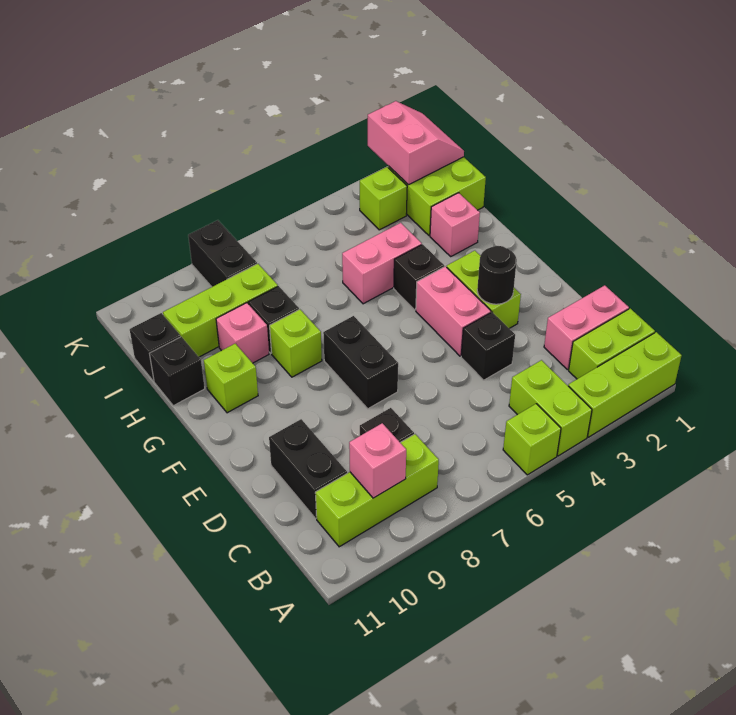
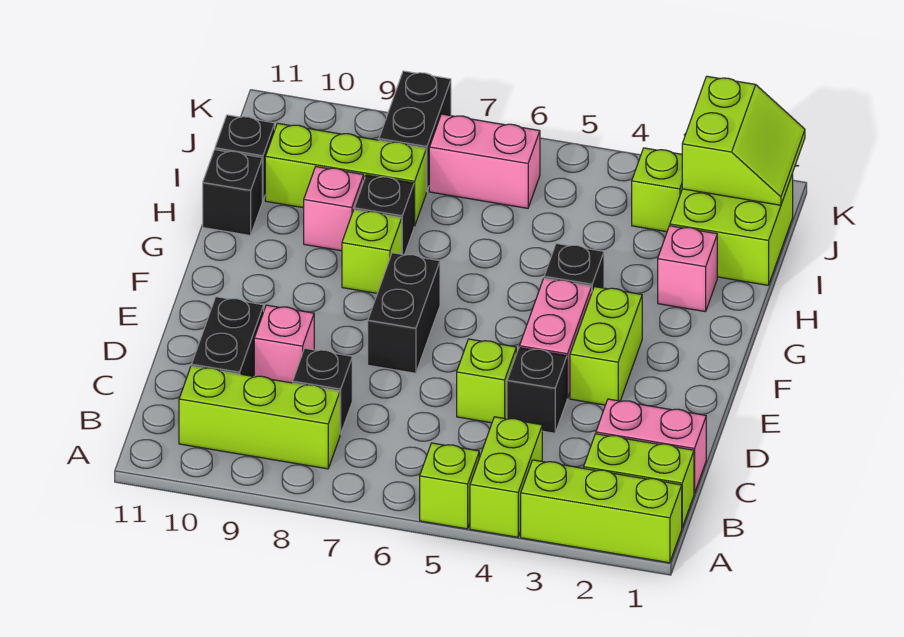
pink 1x1 brick [349,423,406,498] -> pink 1x1 brick moved to [254,305,314,383]
black 1x1 round brick [477,246,517,304] -> none
lime 1x1 brick [204,344,258,413] -> lime 1x1 brick moved to [457,339,516,423]
pink 1x2 brick [342,223,422,304] -> pink 1x2 brick moved to [429,114,540,208]
pink 2x2 slope [368,101,464,185] -> lime 2x2 slope [682,76,805,205]

